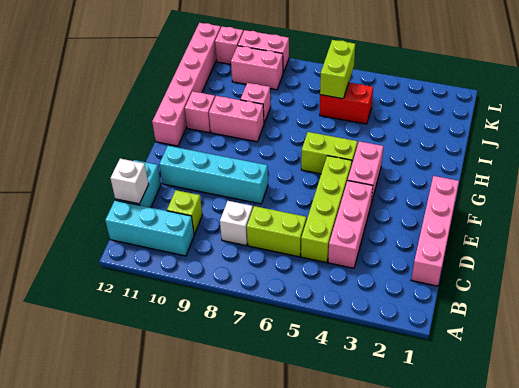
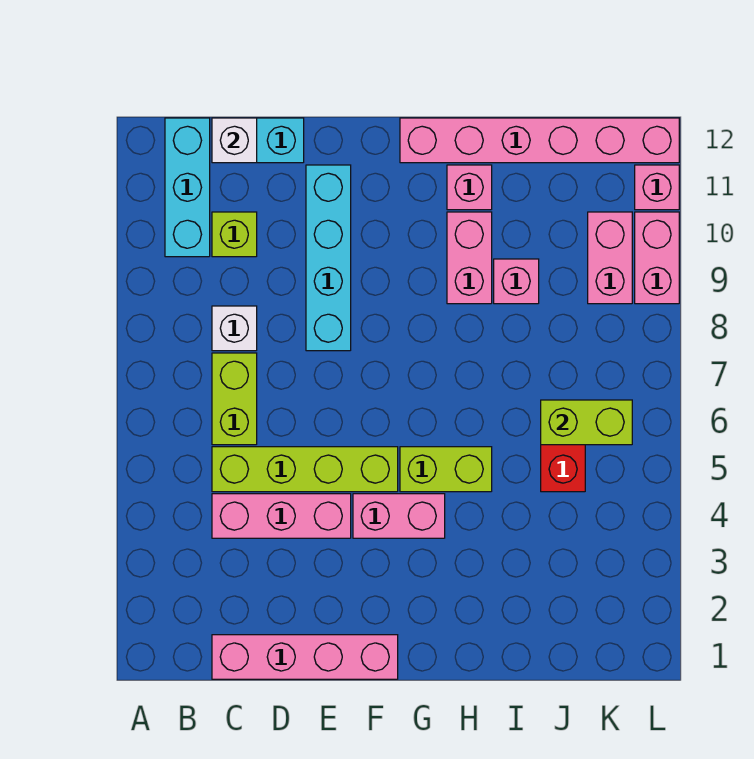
lime 1x2 brick [301,132,357,174] -> lime 1x2 brick turned to [400,447,492,492]

